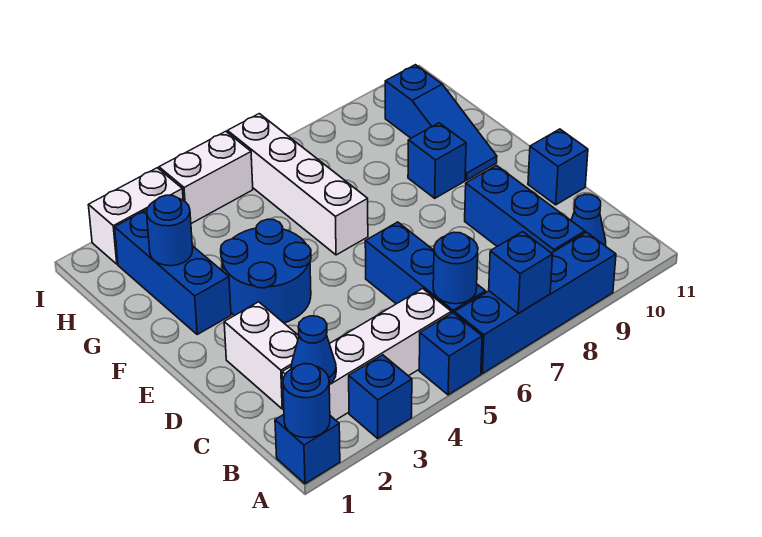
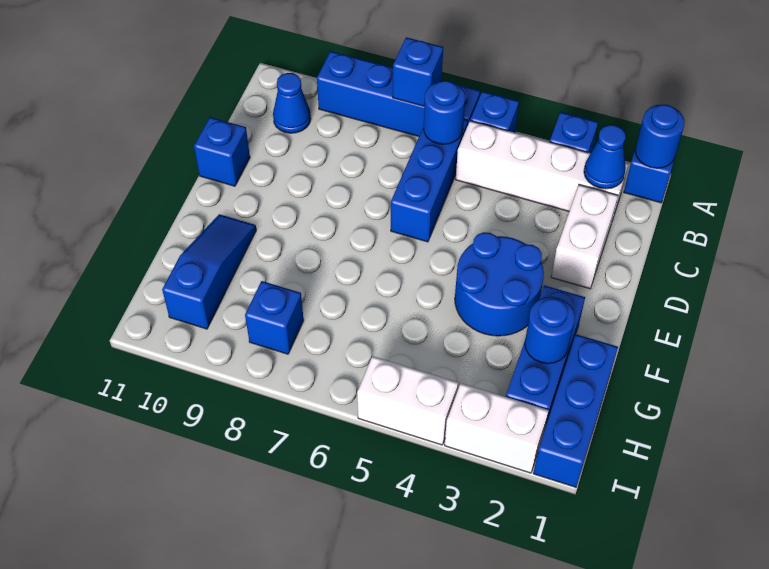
blue 1x3 brick [465,165,585,253] -> blue 1x3 brick moved to [533,334,618,487]
white 1x4 brick [228,114,368,255] -> none
blue 1x1 brick [408,123,466,198] -> blue 1x1 brick moved to [245,281,304,354]

